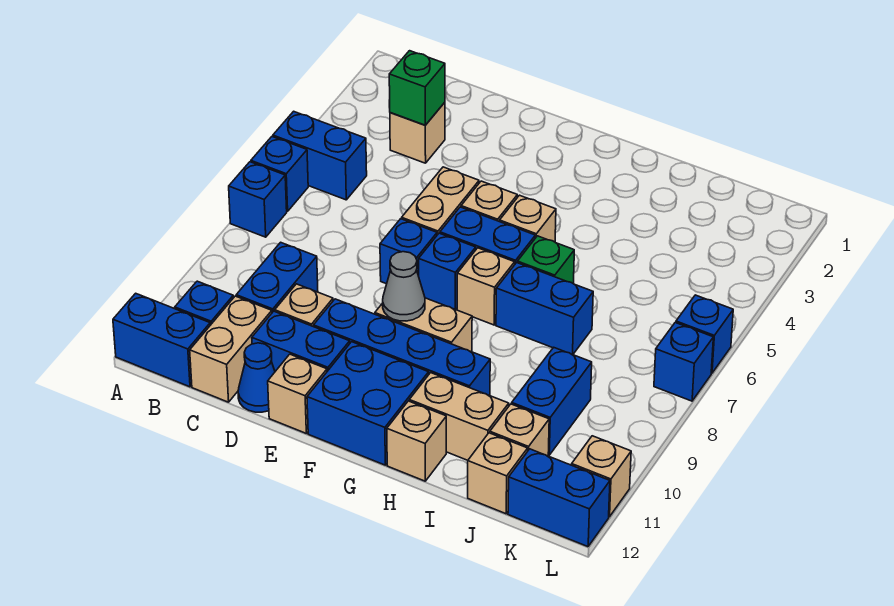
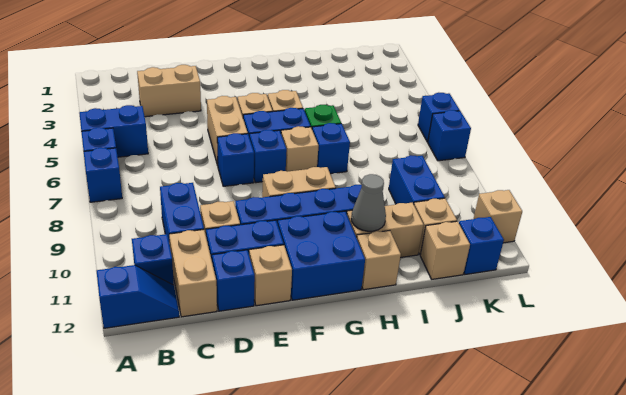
blue 1x2 brick [113,293,210,387] -> blue 1x2 slope [96,265,179,328]
tan 1x1 brick [390,102,445,163] -> tan 1x2 brick [137,65,201,117]
green 1x1 brick [389,51,445,125] -> none
blue 1x1 cone [238,343,275,412] -> blue 1x1 brick [212,250,255,311]
grey 1x1 cone [383,252,425,321] -> grey 1x1 cone moved to [351,174,386,231]
blue 1x2 brick [496,263,593,355] -> blue 1x1 brick [312,123,350,174]
blue 1x2 brick [508,449,610,547] -> blue 1x1 brick [459,217,504,274]

